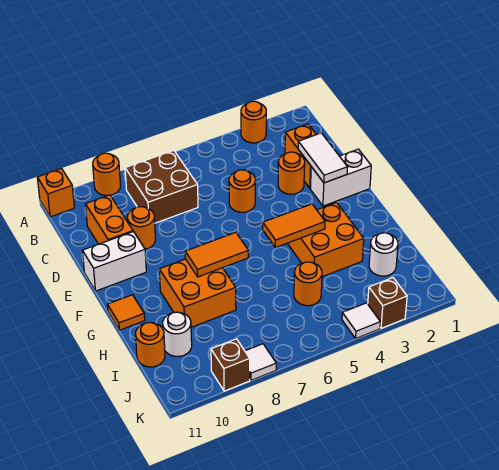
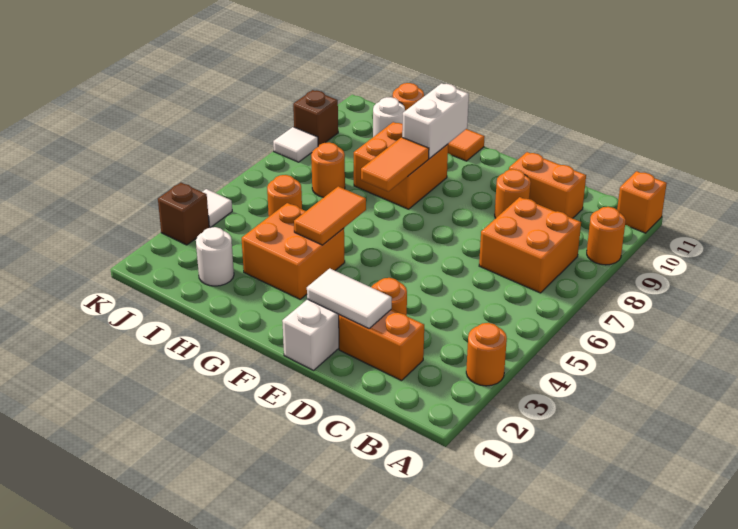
brown 2x2 brick [125,150,198,223] -> orange 2x2 brick [479,197,581,293]
orange 1x1 round brick [229,170,255,212] -> orange 1x1 round brick moved to [311,142,345,197]
white 1x2 brick [82,232,146,291] -> white 1x2 brick moved to [402,83,469,159]

